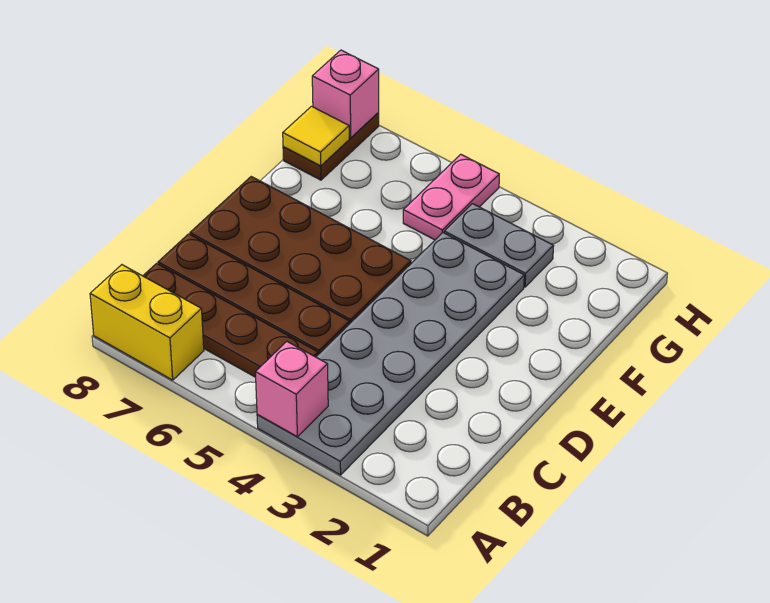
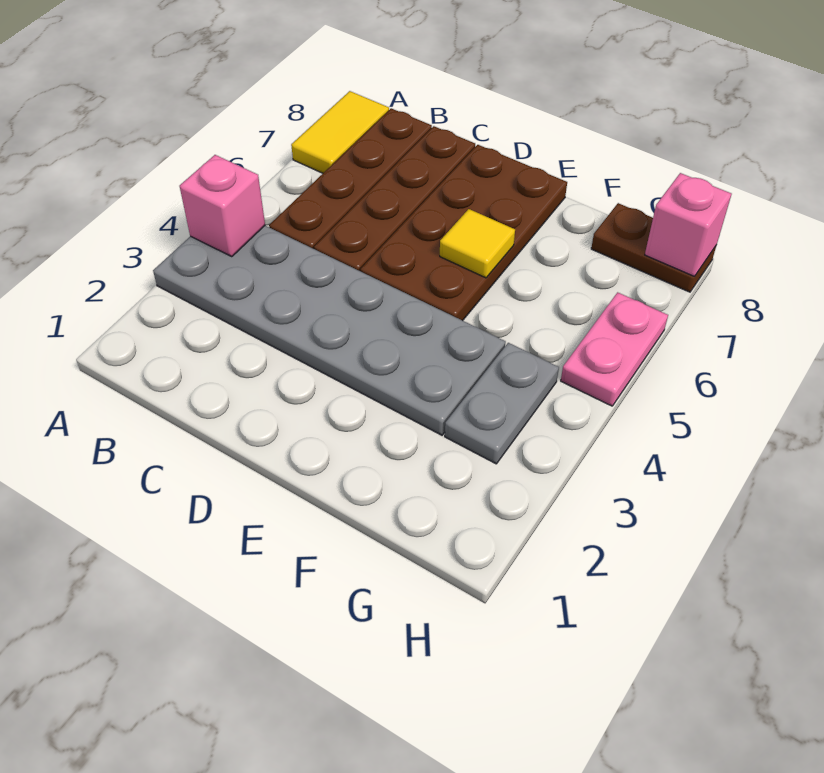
yellow 1x2 brick [90,265,204,380] -> yellow 1x2 tile [291,91,389,173]
pink 1x2 plate [403,154,499,240] -> pink 1x2 plate turned to [561,292,668,406]
yellow 1x1 tile [283,106,349,166] -> yellow 1x1 tile moved to [440,209,515,278]

